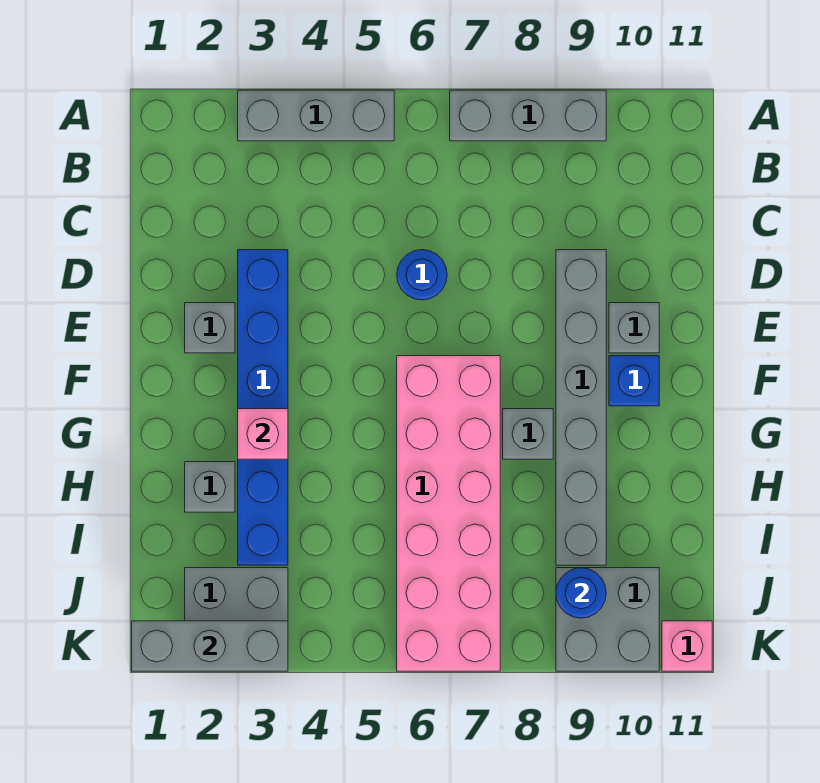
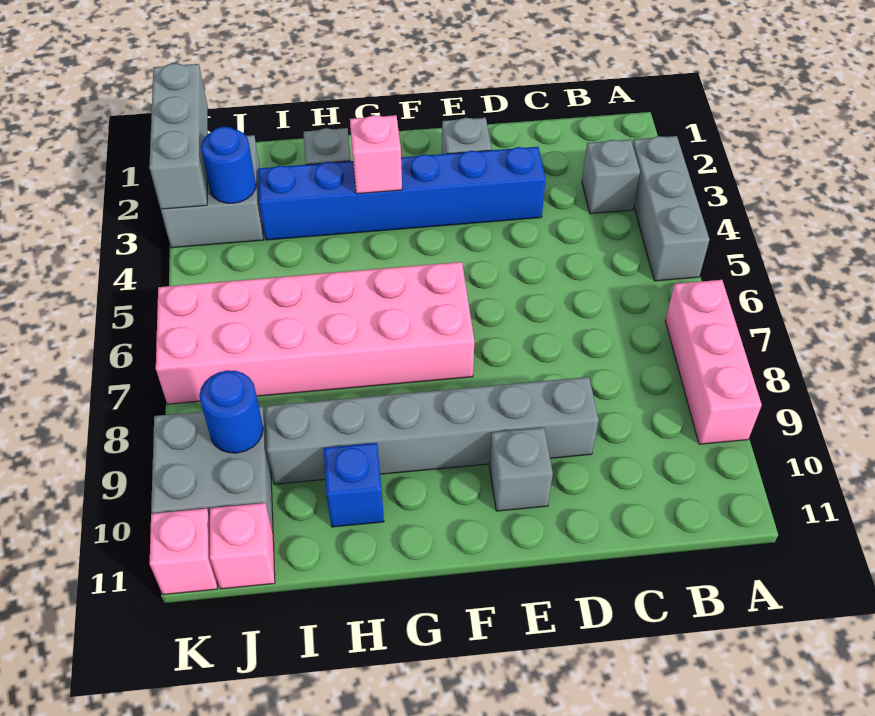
grey 1x3 brick [450,90,606,141] -> pink 1x3 brick [665,280,762,444]
blue 1x1 round brick [397,250,447,300] -> blue 1x1 round brick moved to [201,127,256,203]
blue 1x1 brick [609,356,659,406] -> blue 1x1 brick moved to [324,443,384,527]
grey 1x1 brick [503,409,553,459] -> grey 1x1 brick moved to [582,140,640,214]
none -> pink 1x1 brick [210,503,275,589]

